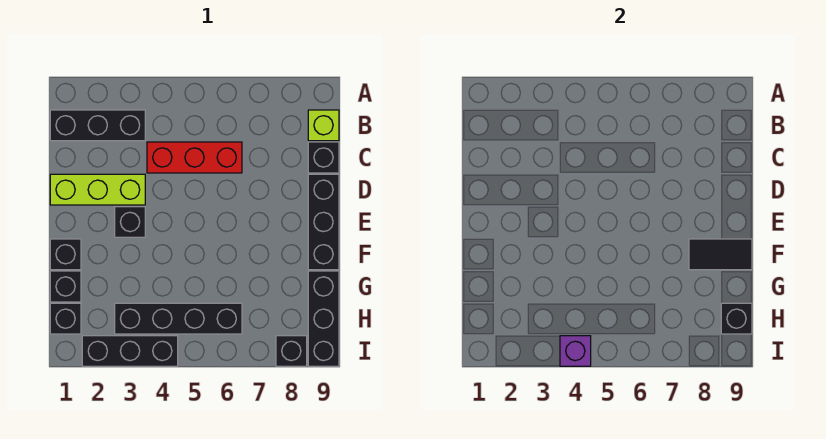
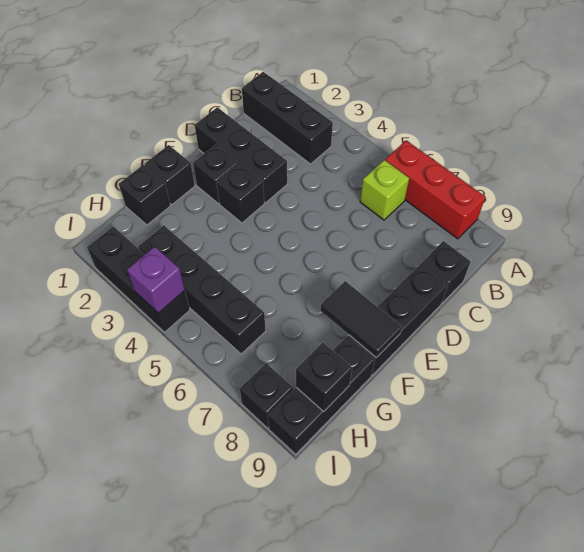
lime 1x1 brick [308,110,339,141] -> lime 1x1 brick moved to [360,160,409,220]
red 1x3 brick [147,142,242,173] -> red 1x3 brick moved to [385,140,485,239]
lime 1x3 brick [50,174,145,205] -> black 1x3 brick [195,107,287,203]
black 1x1 brick [50,303,81,334] -> black 1x1 brick moved to [193,144,239,204]

